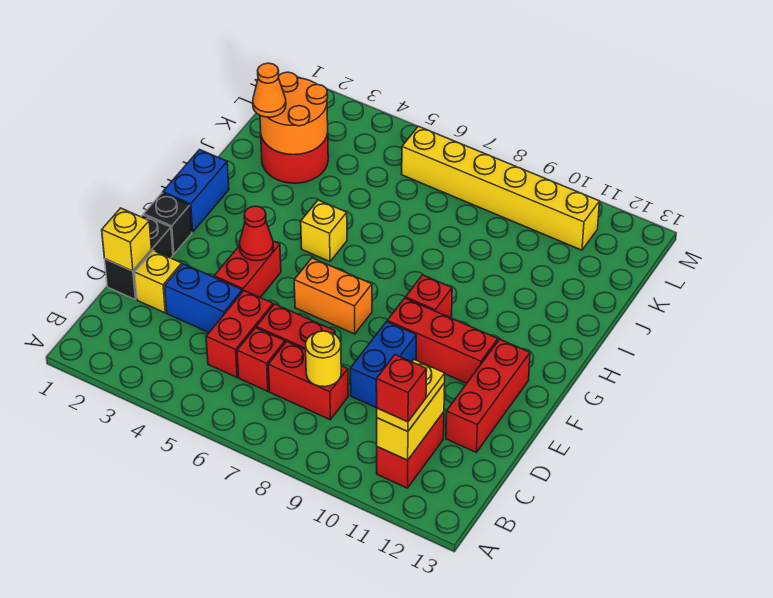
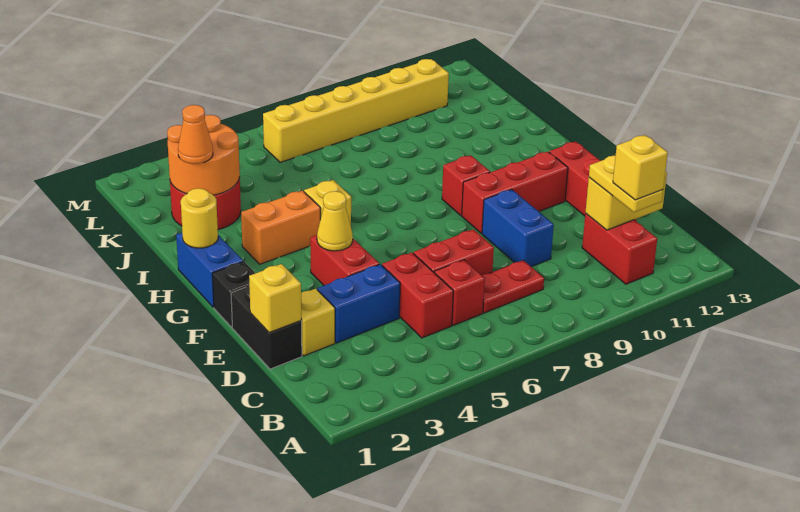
yellow 1x2 brick [377,383,445,460] -> yellow 1x2 brick turned to [585,172,667,230]
red 1x1 brick [376,355,427,422] -> yellow 1x1 brick [613,135,668,200]
red 1x2 brick [268,341,348,420] -> red 1x2 plate [482,260,544,313]
yellow 1x1 round brick [306,331,341,387] -> yellow 1x1 round brick moved to [181,188,218,248]
red 1x1 cone [239,206,273,261] -> yellow 1x1 cone [317,191,353,251]
orange 1x2 brick [294,258,372,334] -> orange 1x2 brick moved to [241,191,320,264]

